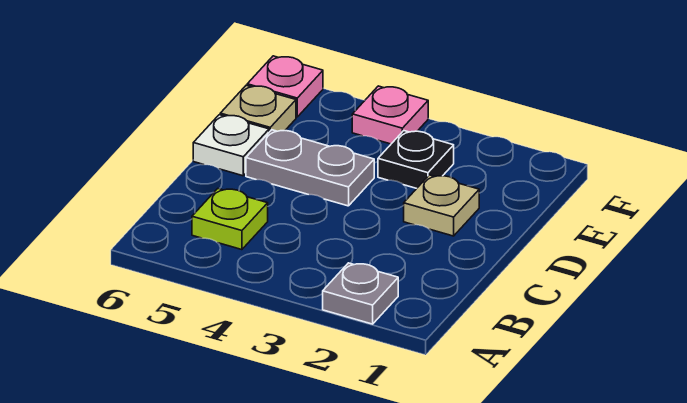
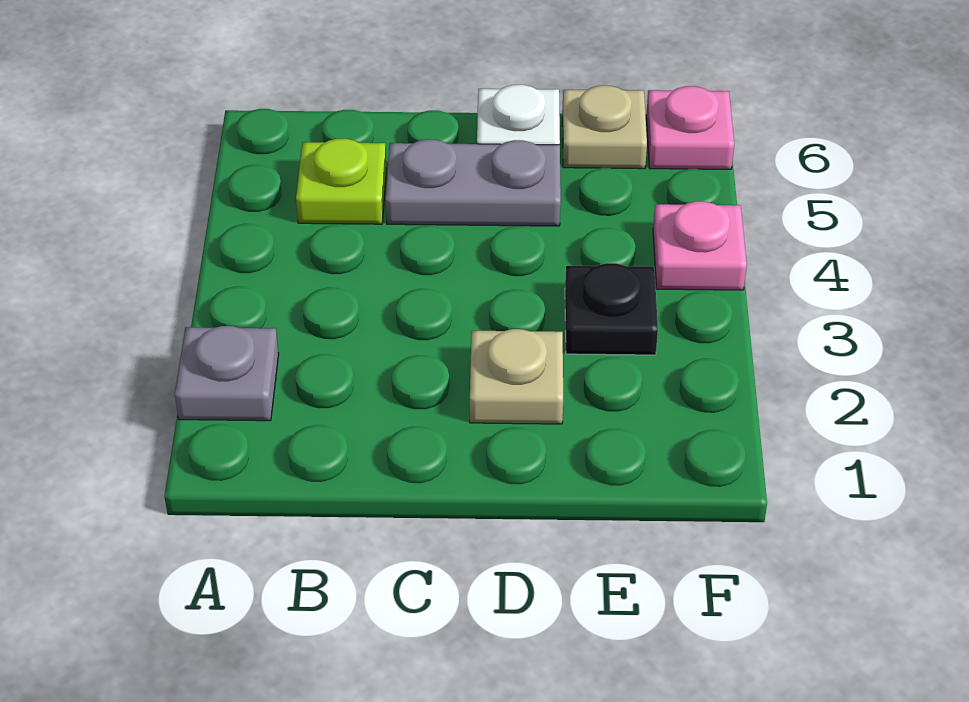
grey 1x2 plate [246,130,374,206] -> grey 1x2 plate turned to [386,139,561,226]

